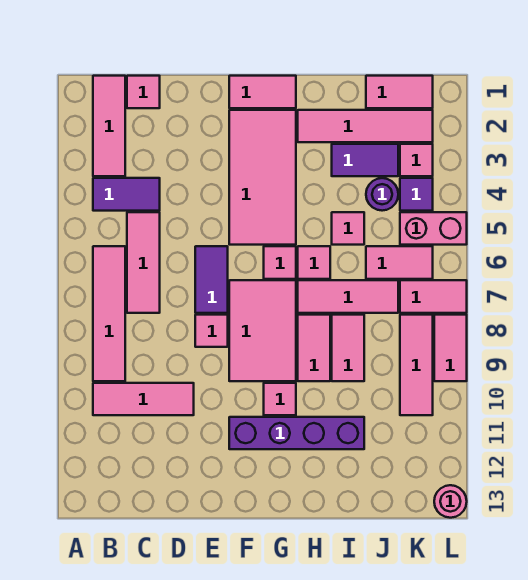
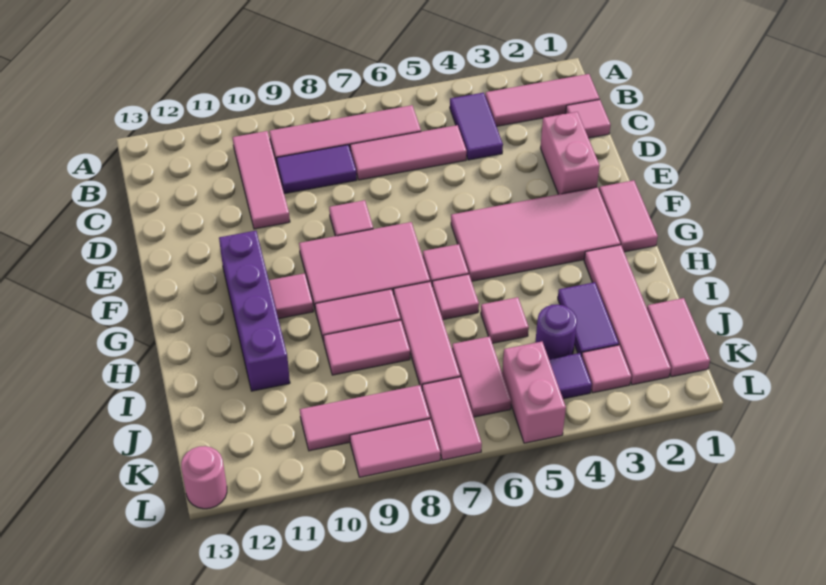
none -> pink 1x2 brick [541,112,600,194]
purple 1x2 tile [195,246,228,313] -> purple 1x2 tile moved to [276,145,357,194]

